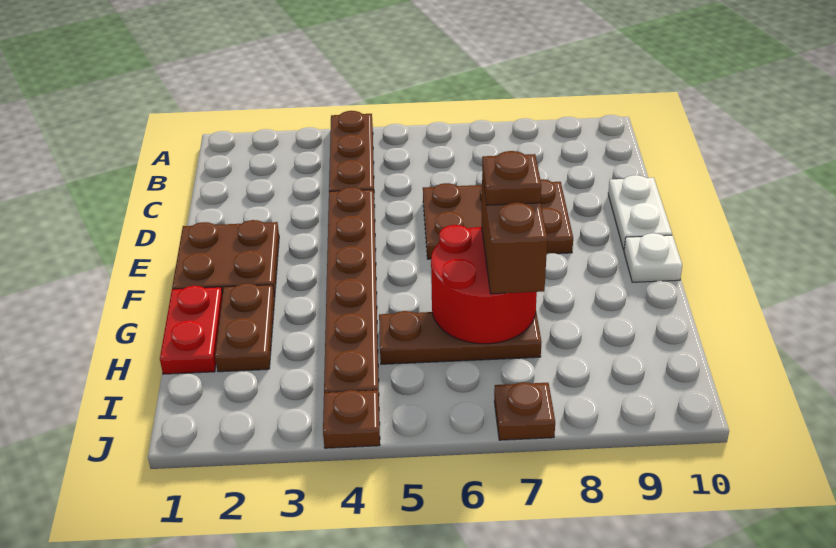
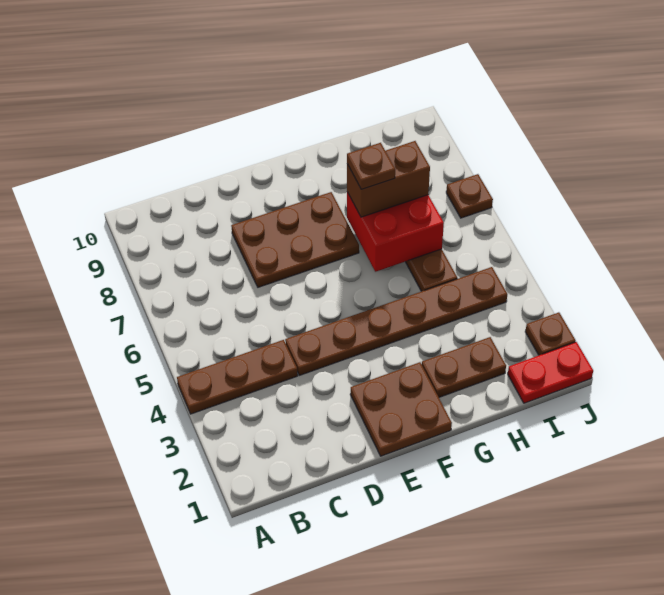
brown 2x3 plate [423,179,573,259] -> brown 2x3 plate turned to [231,192,359,287]
white 1x2 plate [608,175,672,250] -> none
white 1x1 plate [624,233,682,282] -> none
red 1x2 plate [160,286,222,374] -> red 1x2 plate moved to [508,342,593,403]
red 2x2 round brick [431,225,537,344] -> red 2x2 brick [347,192,444,272]
brown 1x1 plate [323,390,380,448] -> brown 1x1 plate moved to [525,312,576,355]

